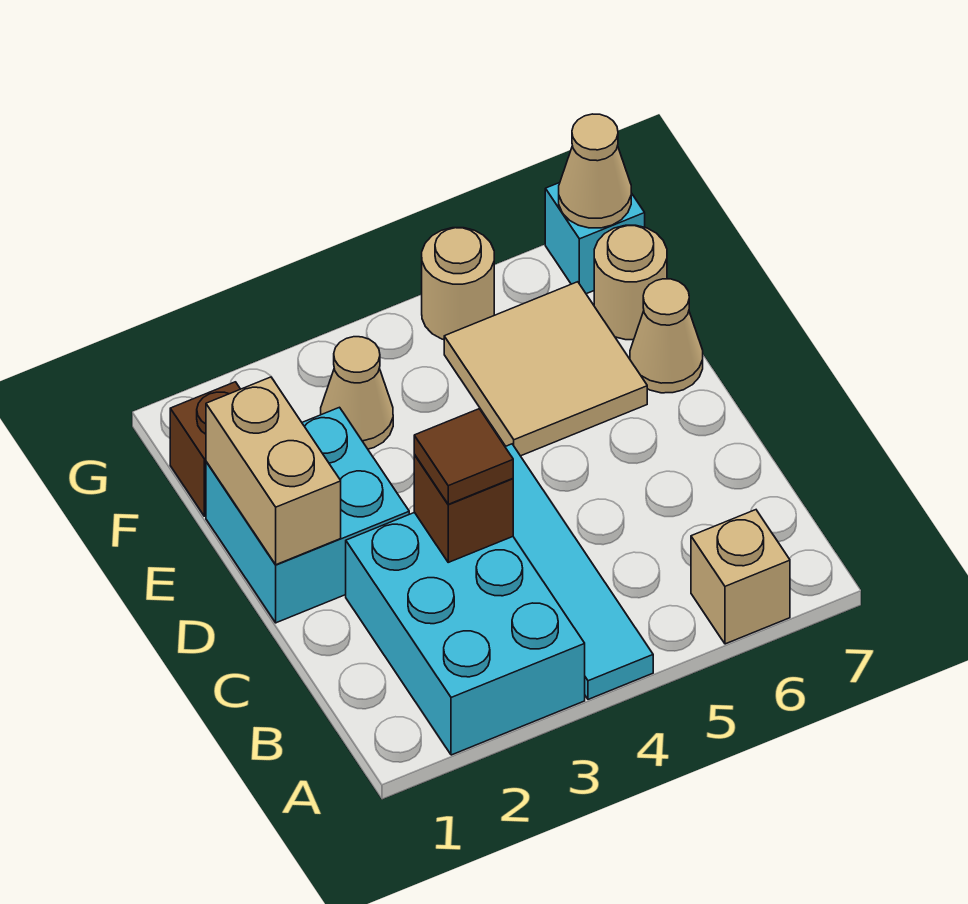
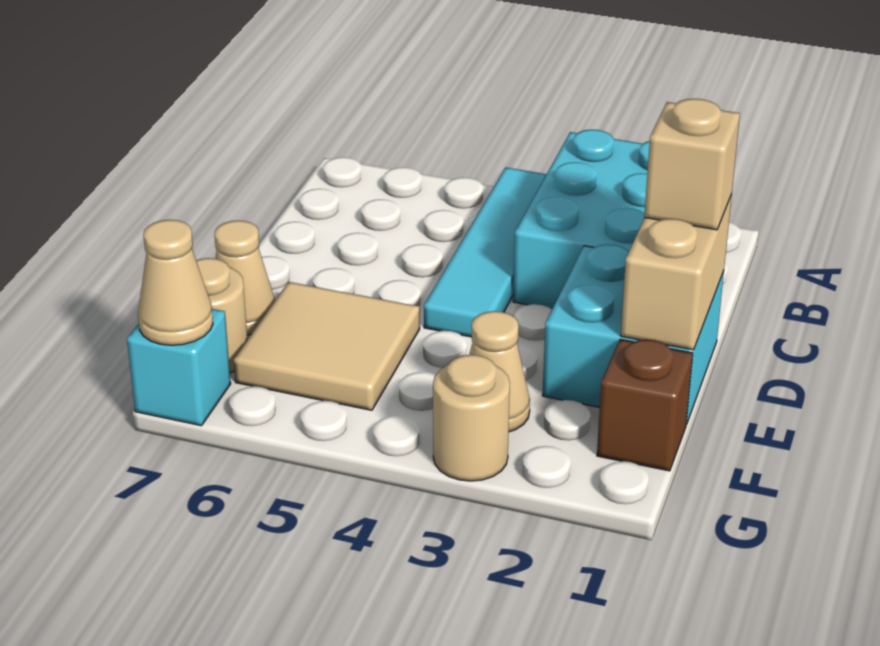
tan 1x1 brick [691,510,790,644] -> tan 1x1 brick moved to [644,99,740,230]
brown 1x1 brick [414,455,513,562] -> none
brown 1x1 tile [414,409,513,504] -> none
tan 1x1 round brick [422,228,494,340] -> tan 1x1 round brick moved to [433,355,510,481]

